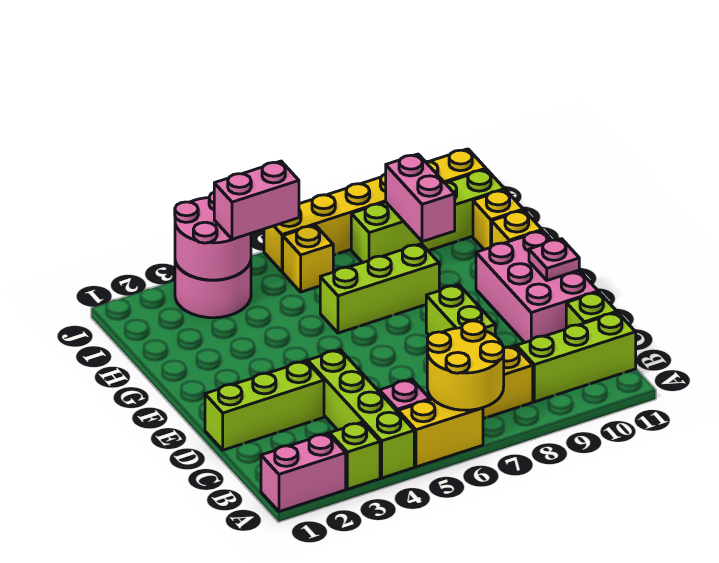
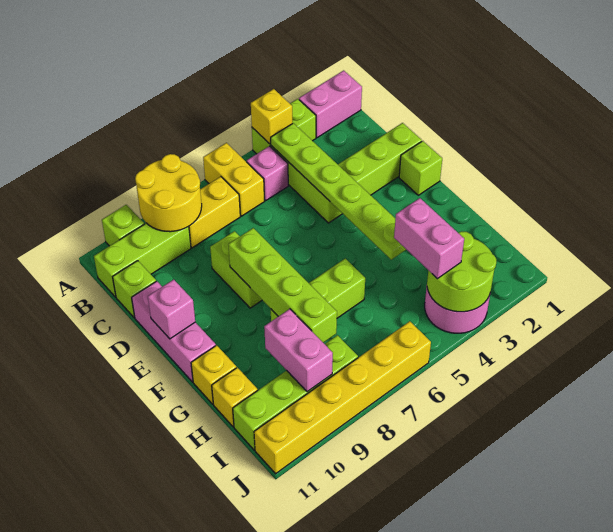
yellow 1x2 brick [398,399,483,467] -> yellow 1x2 brick turned to [203,143,265,216]
yellow 2x2 round brick [427,321,504,410] -> yellow 2x2 round brick moved to [135,154,202,232]
none -> lime 1x1 brick [102,205,144,246]
none -> lime 1x6 plate [271,123,406,260]
pink 2x3 brick [476,231,598,343] -> pink 1x3 brick [132,281,216,382]
none -> lime 1x1 brick [399,141,442,195]
none -> lime 1x4 brick [228,228,337,343]
pink 1x1 plate [529,239,579,280] -> pink 1x1 brick [148,279,195,339]
pink 2x2 round brick [175,192,251,280] -> lime 2x2 round brick [427,231,496,312]
pink 1x2 brick [214,161,299,239] -> pink 1x2 brick turned to [394,198,464,279]
yellow 1x1 brick [283,225,333,292] -> yellow 1x1 brick moved to [251,89,292,144]

